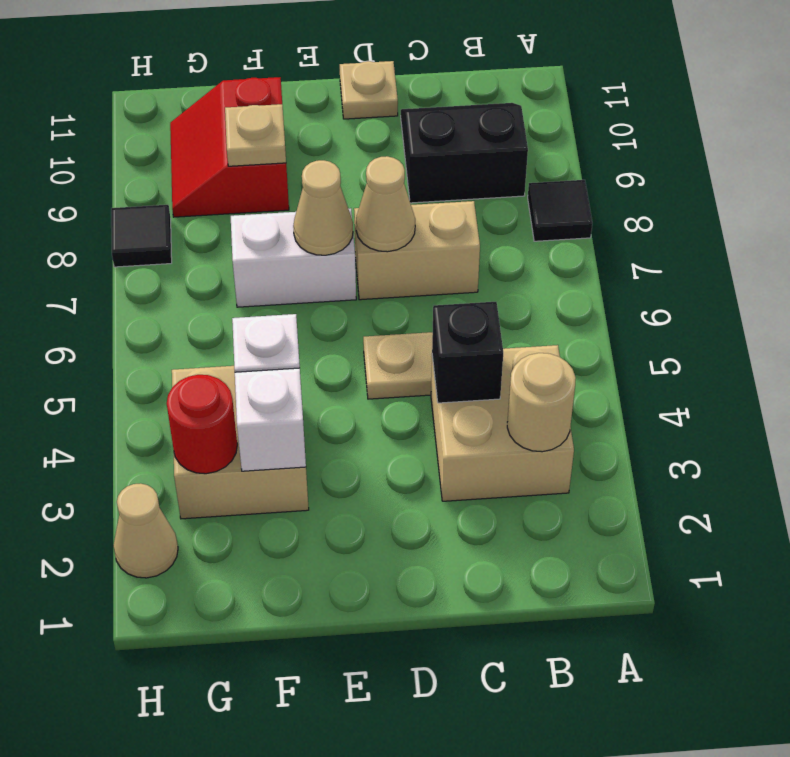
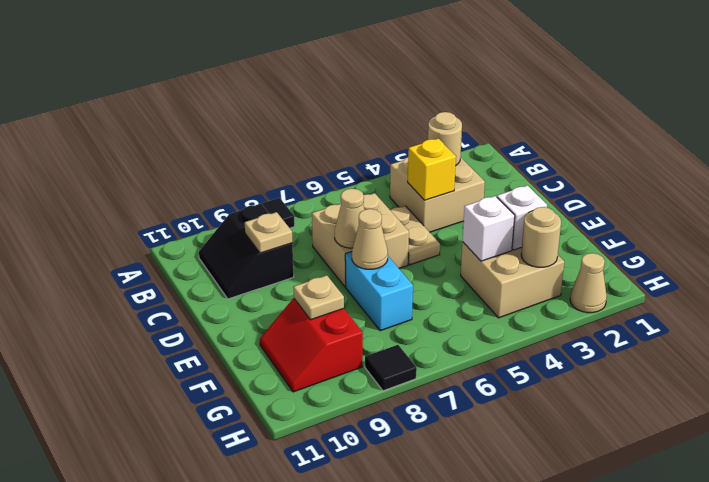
black 1x1 brick [432,302,503,403] -> yellow 1x1 brick [408,139,456,200]
tan 1x2 brick [354,201,480,300] -> tan 2x2 brick [312,193,409,287]
tan 1x1 plate [340,61,398,119] -> tan 1x1 plate moved to [245,212,292,253]
white 1x2 brick [231,208,356,307] -> cyan 1x2 brick [345,252,413,331]
red 2x2 slope [170,77,289,217] -> red 2x2 slope turned to [260,298,363,392]
red 1x1 round brick [167,375,237,474] -> tan 1x1 round brick [521,207,561,267]

